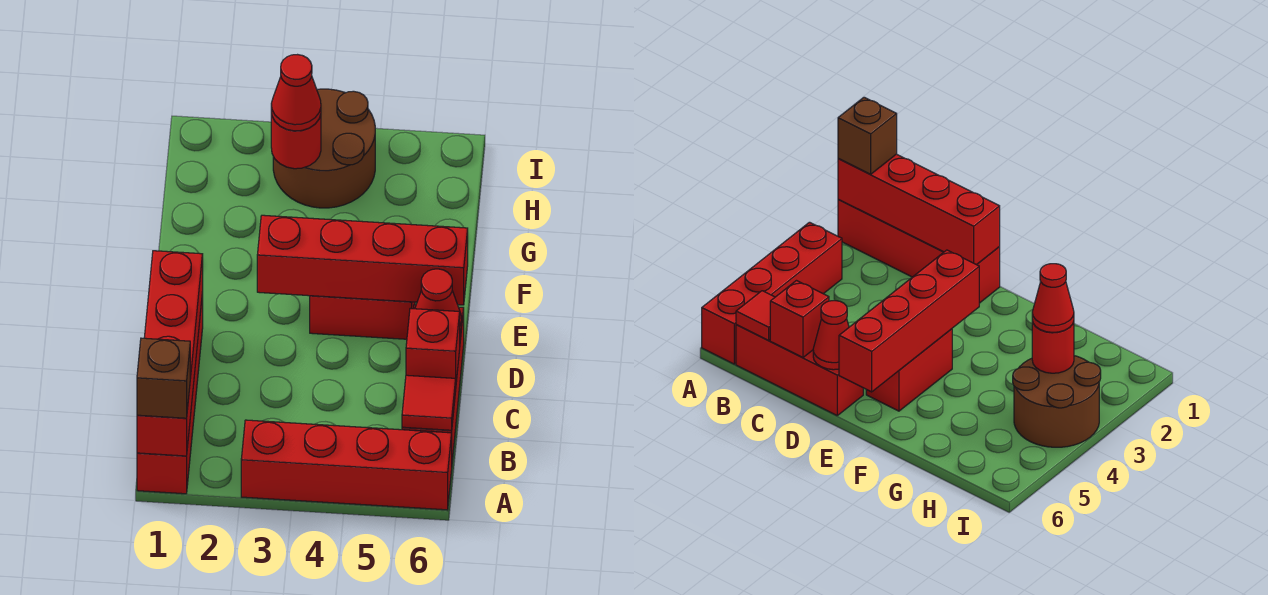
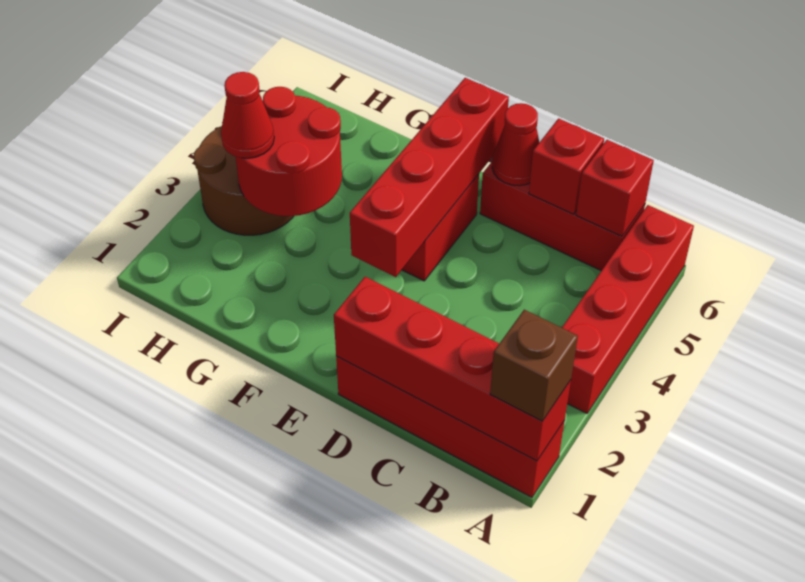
red 1x1 tile [402,375,456,430] -> red 1x1 brick [576,140,654,236]
red 1x1 round brick [271,111,321,169] -> red 2x2 round brick [236,87,342,216]

